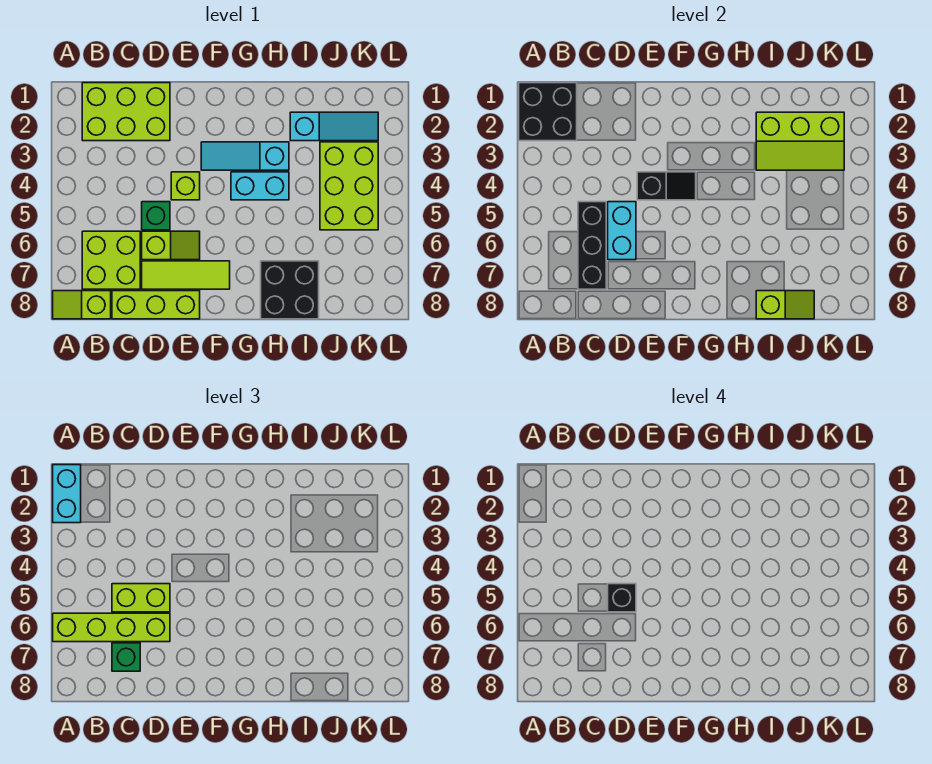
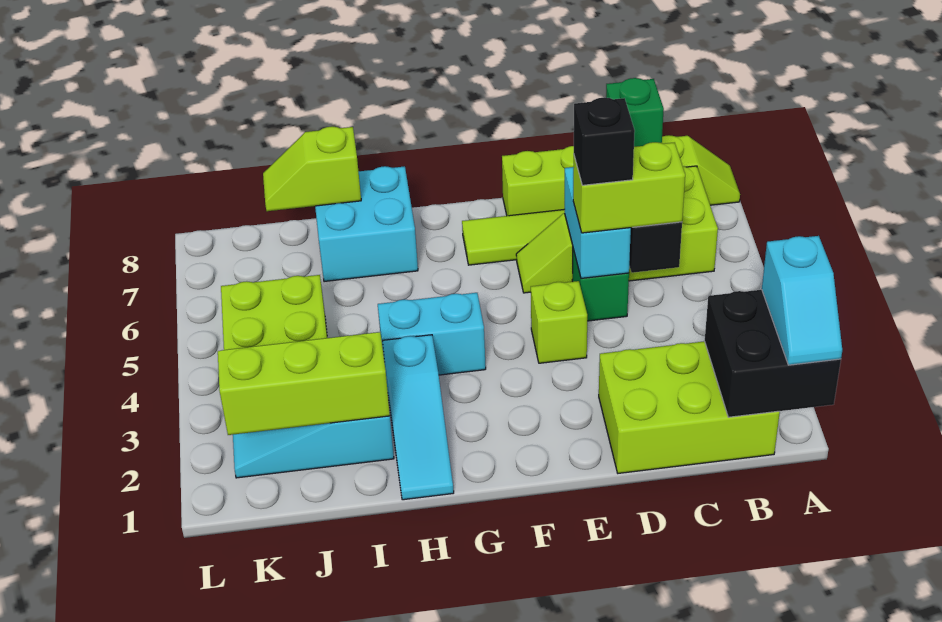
cyan 1x2 brick [53,465,81,523] -> cyan 1x2 slope [762,236,842,365]
lime 1x4 brick [53,613,170,642] -> none
black 1x2 slope [637,172,696,200] -> none
cyan 1x3 slope [201,142,289,170] -> cyan 1x3 slope turned to [382,335,454,500]
black 2x2 brick [261,261,319,319] -> cyan 2x2 brick [315,166,418,282]

